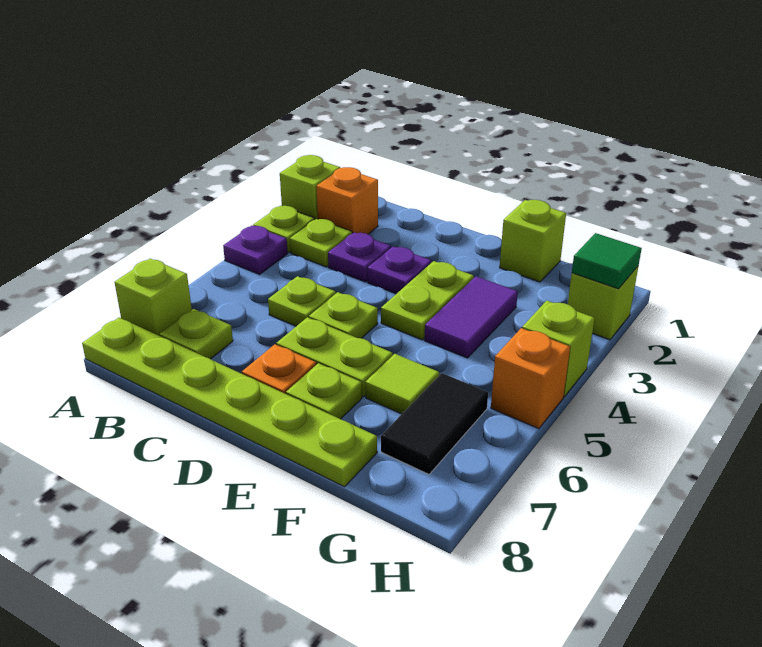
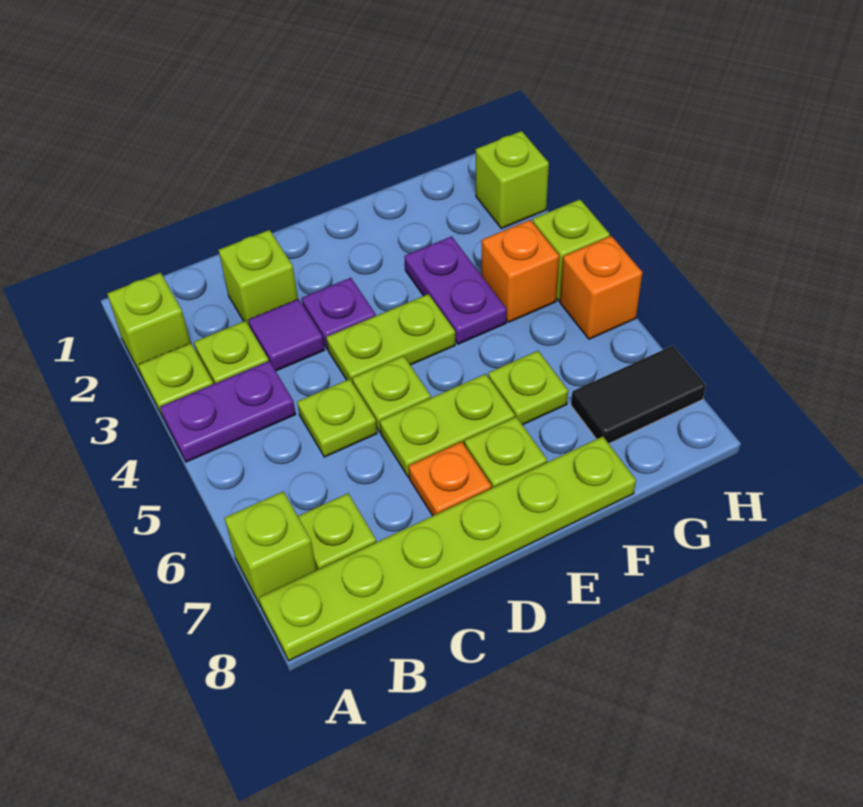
purple 1x1 plate [223,226,288,274] -> purple 1x2 plate [160,361,296,462]
orange 1x1 brick [316,167,378,234] -> orange 1x1 brick moved to [482,220,559,322]
purple 1x1 plate [328,232,391,282] -> purple 1x1 tile [248,299,324,371]
lime 1x2 plate [381,261,474,340] -> lime 1x2 plate turned to [326,294,455,383]
lime 1x1 brick [500,200,566,282] -> lime 1x1 brick moved to [219,230,298,327]
purple 1x2 tile [424,276,518,358] -> purple 1x2 plate [404,236,507,344]
lime 1x1 tile [365,354,439,414] -> lime 1x1 plate [488,351,568,425]
black 1x2 tile [381,373,488,474] -> black 1x2 tile turned to [571,346,706,444]
green 1x1 tile [572,233,642,289] -> none

